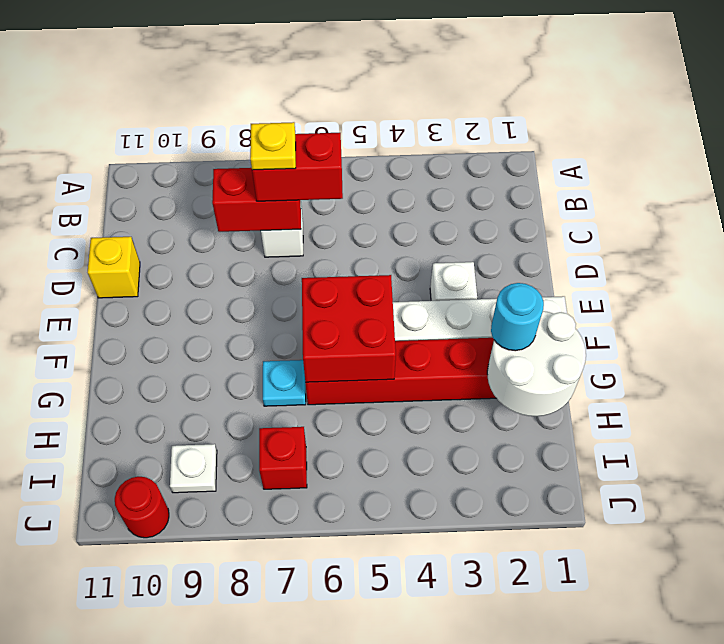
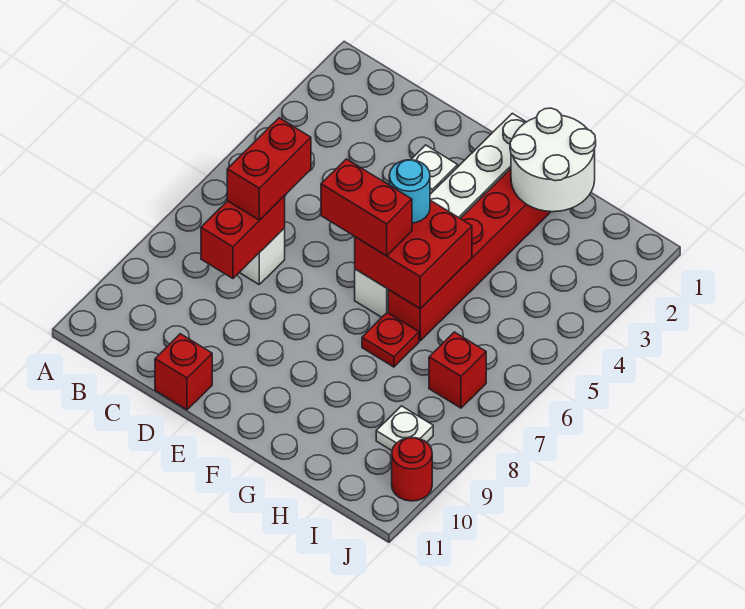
yellow 1x1 plate [250,122,296,170] -> none
yellow 1x1 brick [88,237,140,298] -> red 1x1 brick [155,334,212,410]
none -> red 1x2 brick [321,159,412,256]
cyan 1x1 round brick [491,283,544,351] -> cyan 1x1 round brick moved to [389,160,430,223]
cyan 1x1 plate [263,360,306,406] -> red 1x1 plate [362,313,419,367]

